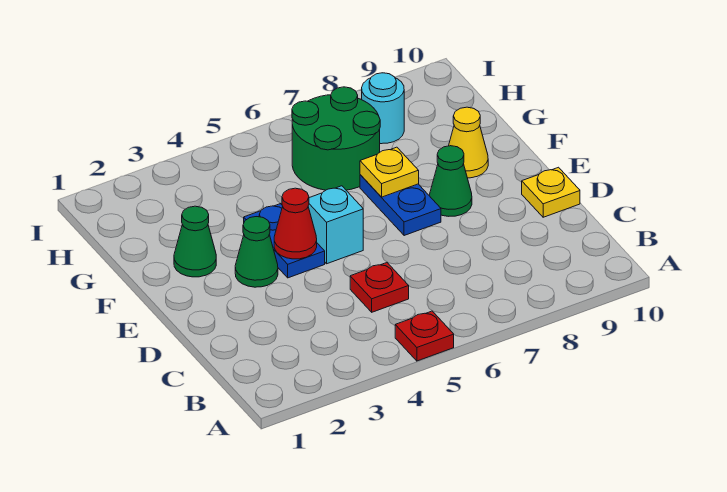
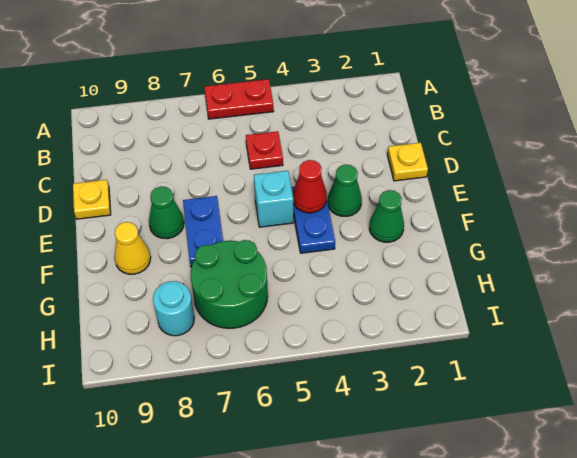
red 1x1 plate [395,311,454,361] -> red 1x2 plate [204,79,274,119]
yellow 1x1 plate [360,147,419,197] -> yellow 1x1 plate moved to [387,143,428,181]

